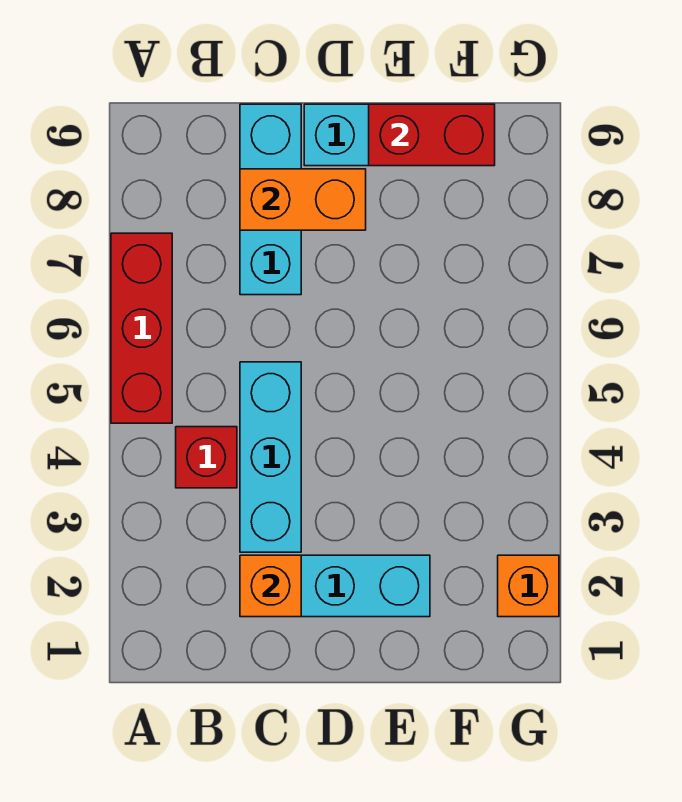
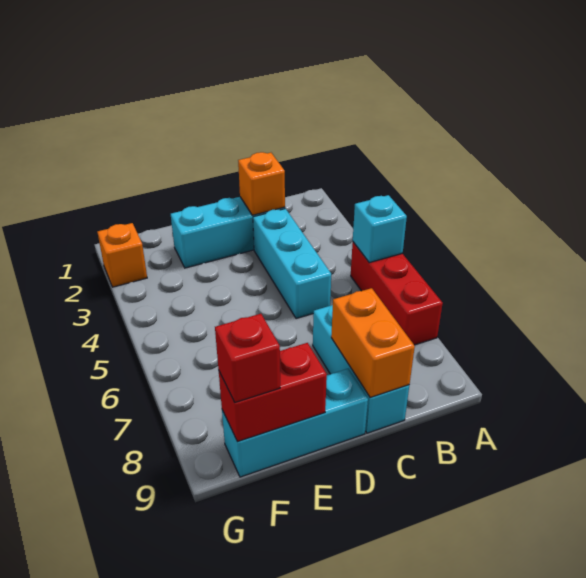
none -> cyan 1x1 brick [353,195,407,263]
red 1x1 brick [176,427,237,488] -> red 1x1 brick moved to [215,314,280,402]
orange 1x2 brick [240,169,366,230] -> orange 1x2 brick turned to [331,288,415,398]

